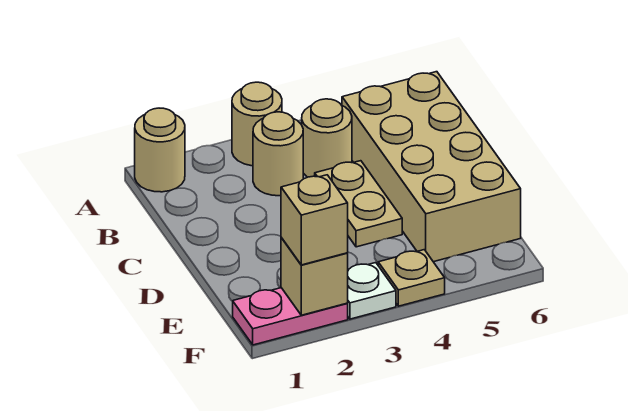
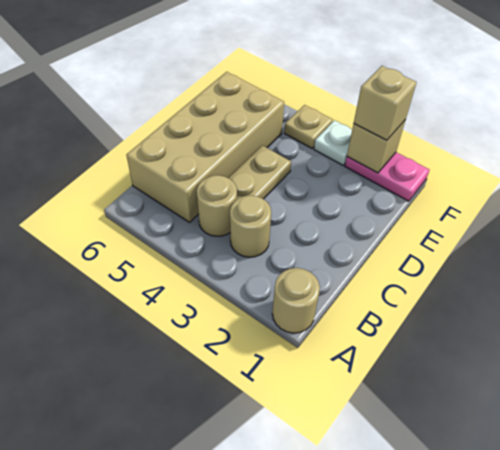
tan 1x1 round brick [232,82,282,166] -> none

